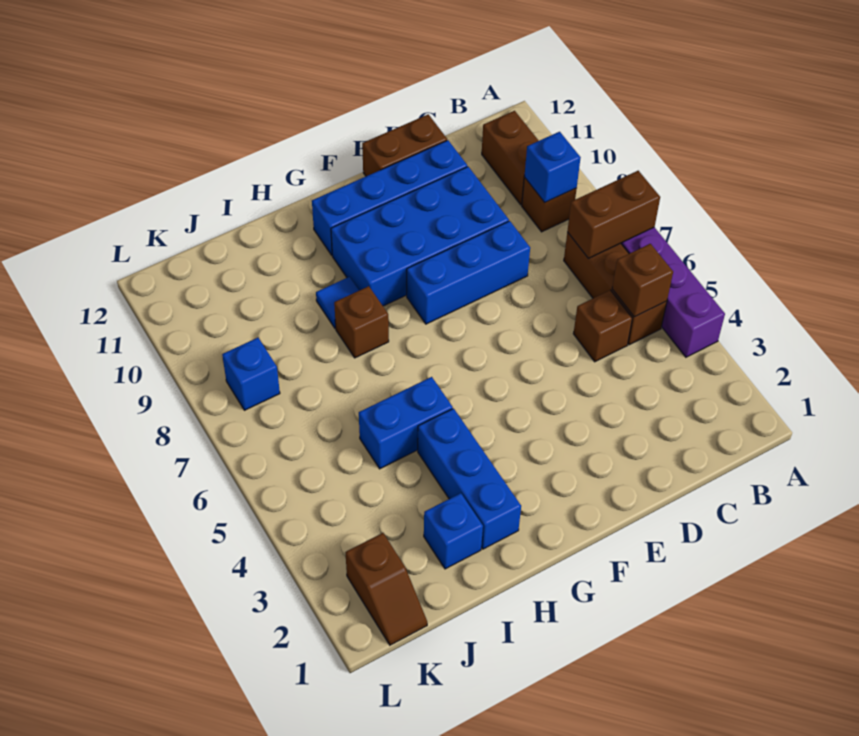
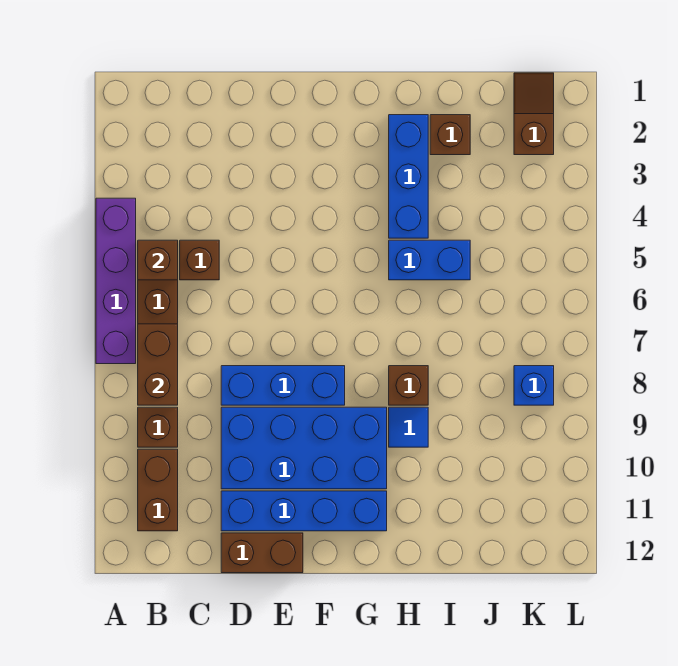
brown 1x2 brick [567,171,660,258] -> brown 1x2 brick turned to [138,324,178,405]
blue 1x1 brick [524,132,581,202] -> none
blue 1x1 brick [424,493,483,569] -> brown 1x1 brick [430,115,470,155]

